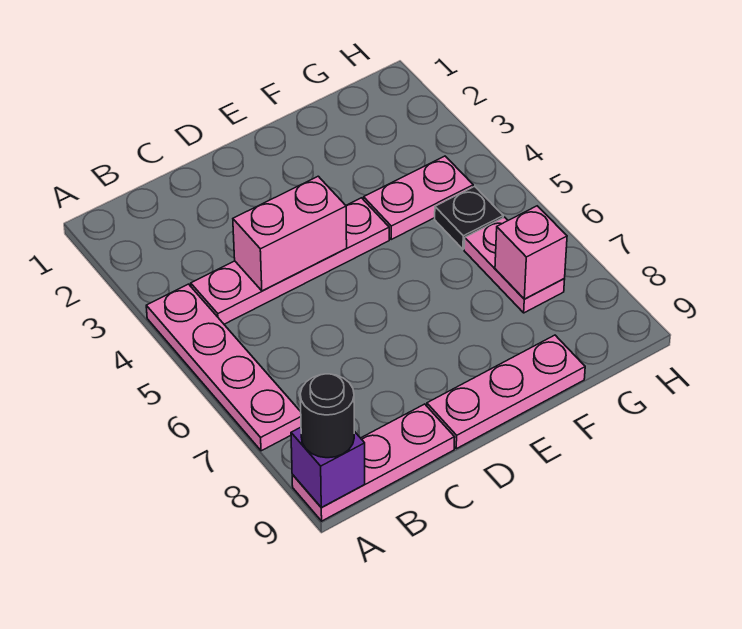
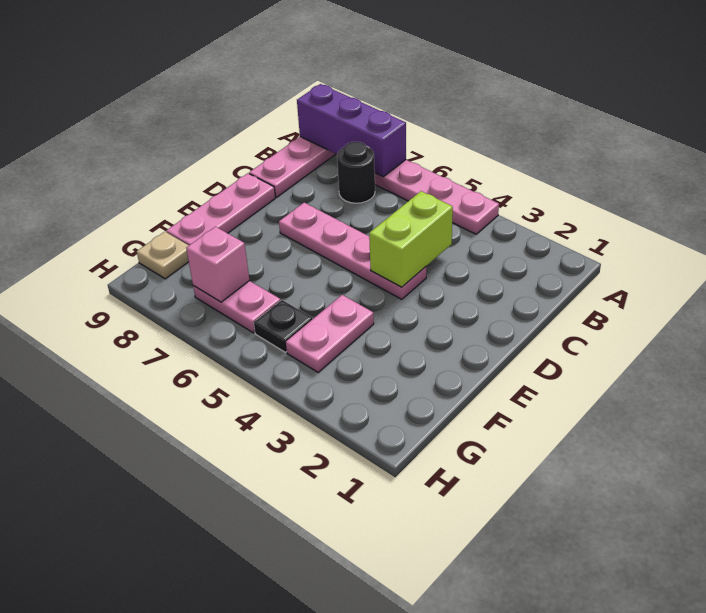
purple 1x1 brick [291,427,365,507] -> purple 1x3 brick [297,84,406,177]
black 1x1 round brick [300,374,354,458] -> black 1x1 round brick moved to [337,142,375,203]
pink 1x4 plate [191,198,389,324] -> pink 1x4 plate turned to [279,203,427,299]
pink 1x2 brick [233,176,347,291] -> lime 1x2 brick [369,191,453,287]
none -> tan 1x1 plate [137,232,189,279]

